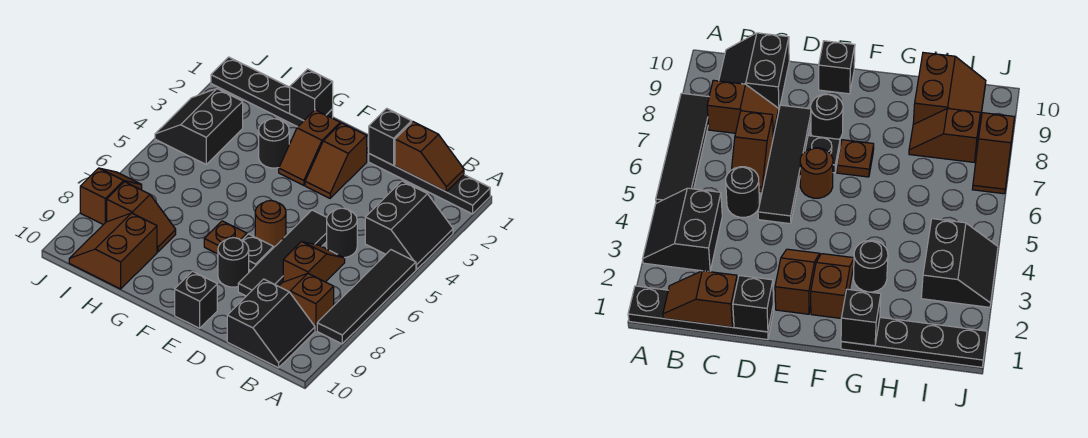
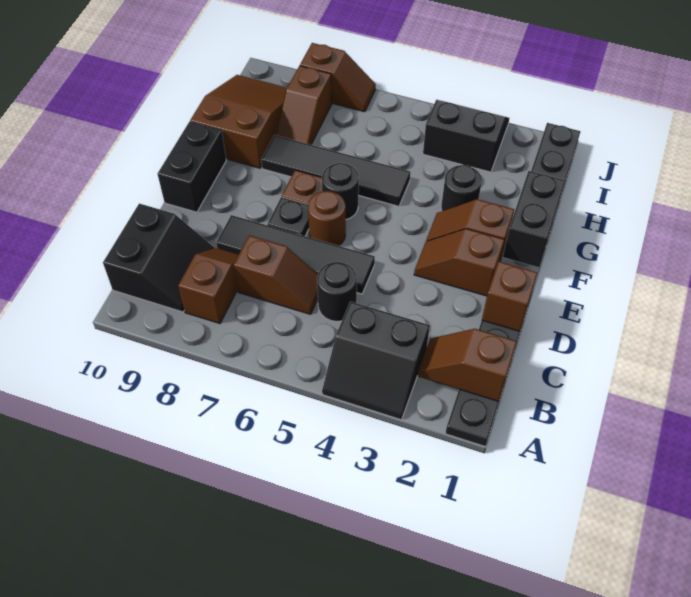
black 1x4 tile [317,250,416,344] -> black 1x4 tile moved to [261,135,410,206]
brown 1x2 slope [395,122,464,192] -> brown 1x2 slope turned to [418,329,517,401]
black 2x2 slope [227,279,315,368] -> black 2x2 slope turned to [103,204,214,312]
black 1x1 brick [369,108,412,166] -> brown 1x1 brick [482,261,537,331]
black 1x1 round brick [218,238,249,287] -> black 1x1 round brick moved to [322,163,359,220]
black 1x1 brick [175,271,217,328] -> black 1x2 brick [158,122,226,212]
black 1x1 brick [290,69,333,121] -> black 1x2 brick [503,171,565,267]
brown 2x2 slope [69,213,157,289] -> brown 2x3 slope [190,75,287,168]

